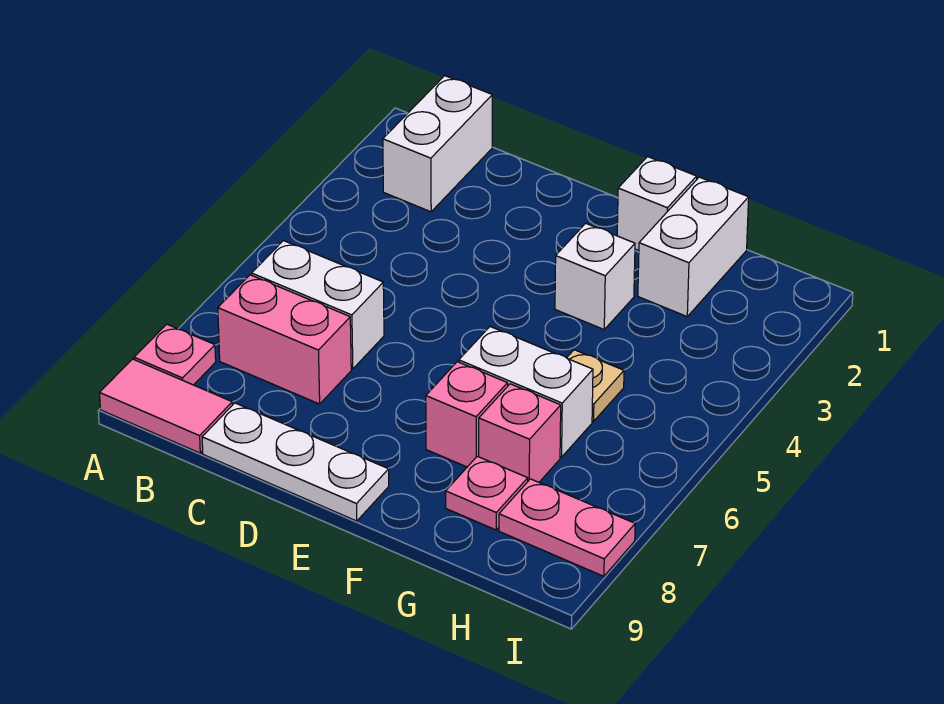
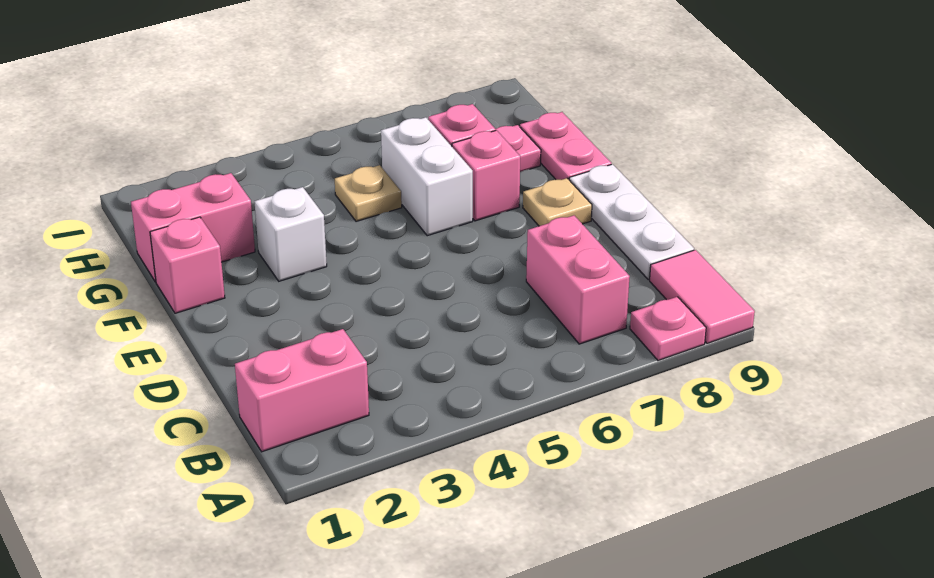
white 1x2 brick [383,76,492,212] -> pink 1x2 brick [235,329,369,452]
white 1x2 brick [252,241,384,369] -> none
none -> tan 1x1 plate [523,178,592,226]
white 1x1 brick [617,157,697,250] -> pink 1x1 brick [150,217,225,313]
white 1x2 brick [638,177,749,316] -> pink 1x2 brick [131,173,255,282]
pink 1x2 plate [499,479,635,576] -> pink 1x2 plate moved to [520,112,611,180]

